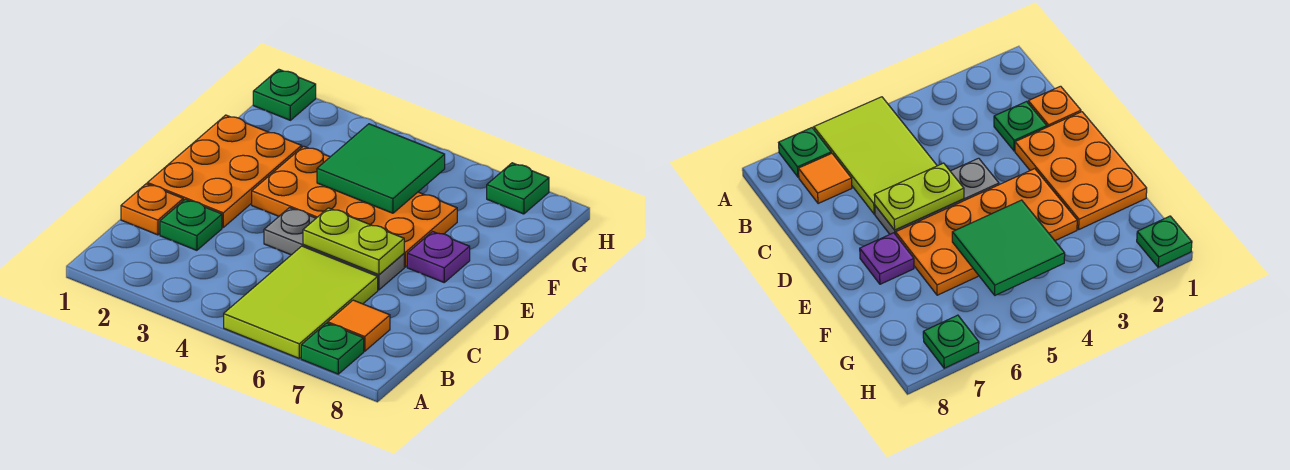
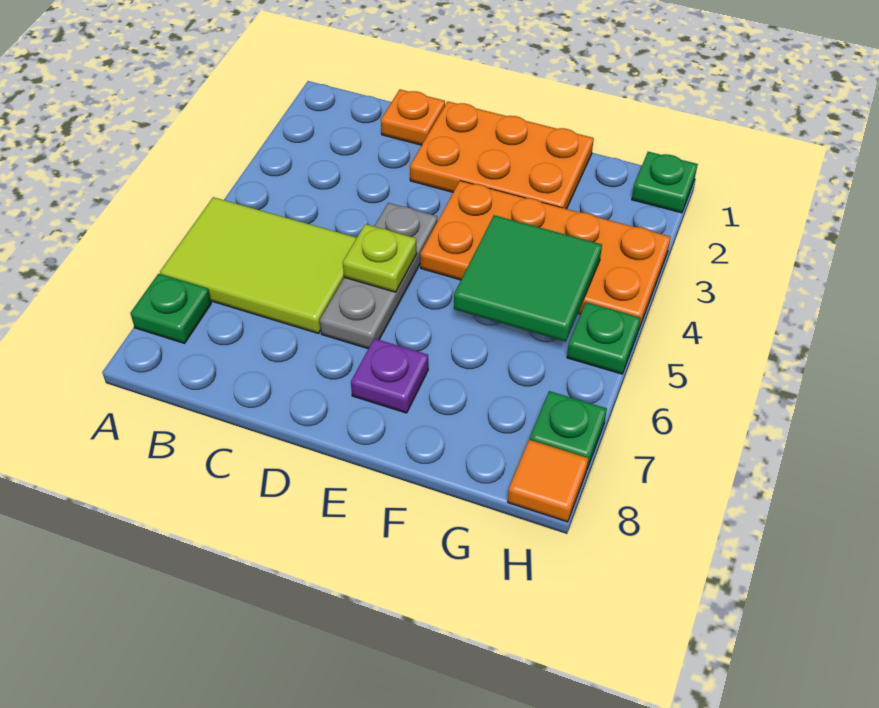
orange 1x1 tile [328,300,390,351] -> orange 1x1 tile moved to [508,440,588,522]
green 1x1 plate [160,199,222,250] -> green 1x1 plate moved to [567,302,641,374]
lime 1x2 plate [303,208,404,275] -> lime 1x1 plate [343,224,417,292]
orange 2x4 plate [252,146,457,267] -> orange 2x4 plate turned to [420,181,671,328]

